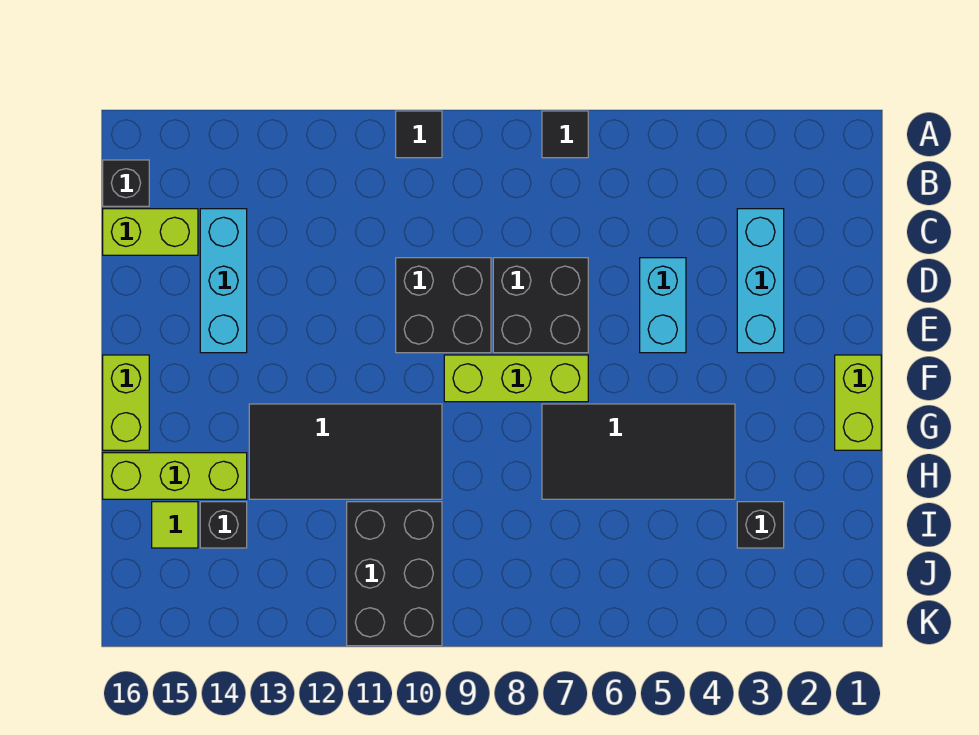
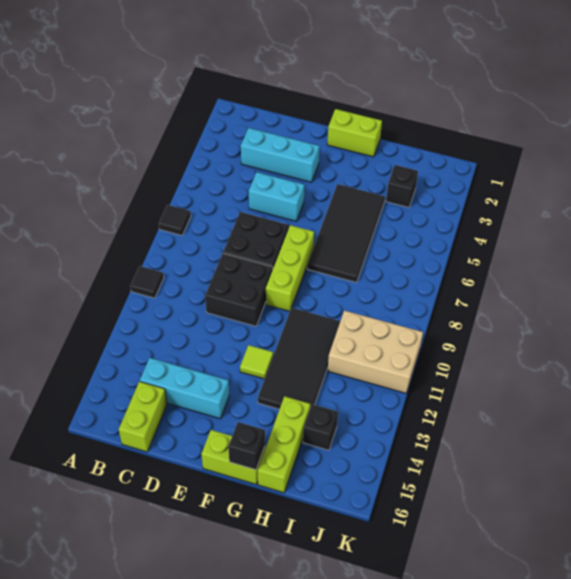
black 1x1 brick [103,160,149,206] -> black 1x1 brick moved to [228,422,265,470]
black 2x3 brick [347,502,442,646] -> tan 2x3 brick [328,311,423,393]
lime 1x1 tile [152,502,198,548] -> lime 1x1 tile moved to [240,345,273,379]

